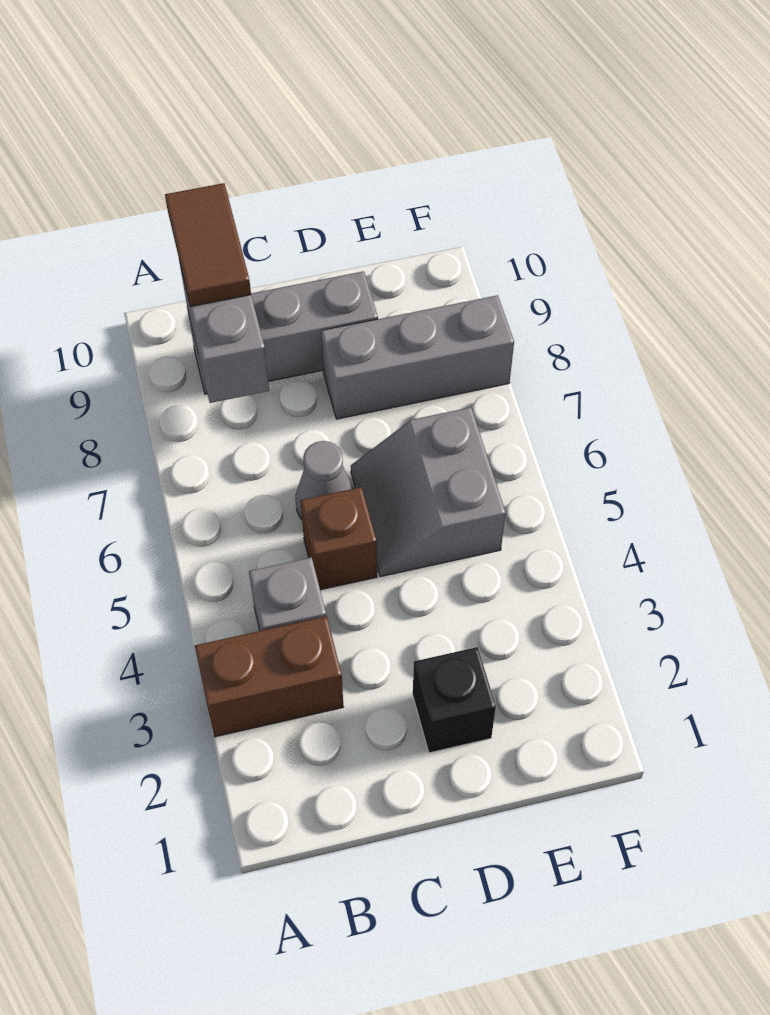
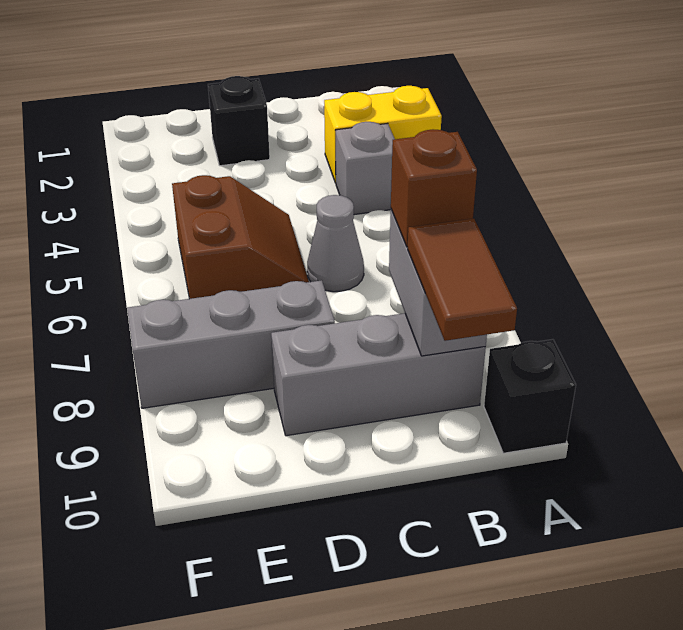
brown 1x2 brick [195,616,343,737] -> yellow 1x2 brick [324,86,442,183]
none -> black 1x1 brick [484,339,576,453]
brown 1x1 brick [300,487,377,590] -> brown 1x1 brick moved to [391,129,477,247]
grey 2x2 slope [351,407,506,577] -> brown 2x2 slope [172,175,309,299]

